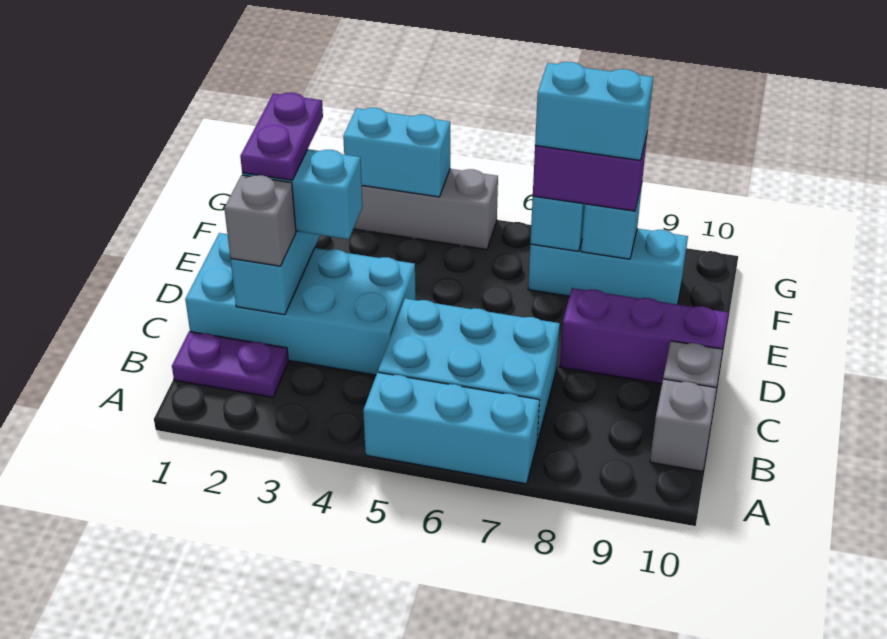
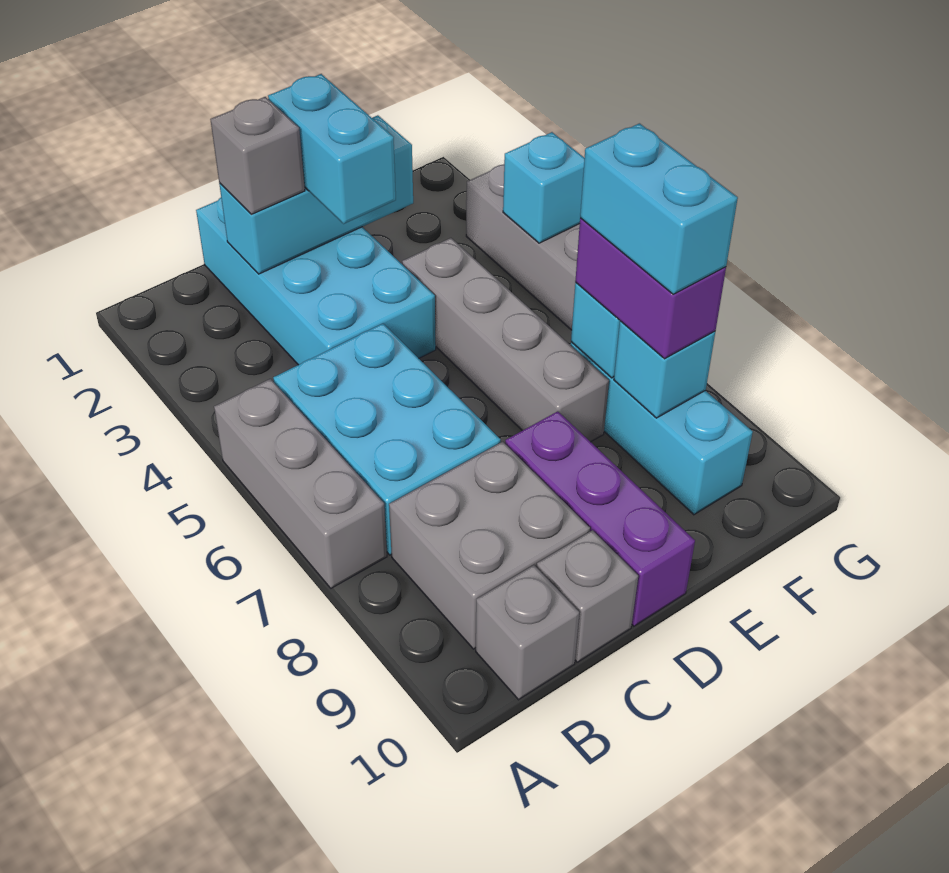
cyan 1x3 brick [363,372,539,484] -> grey 1x3 brick [214,379,387,588]
purple 1x2 plate [172,331,288,397] -> none
none -> grey 2x2 brick [389,442,590,649]
purple 1x2 plate [240,93,323,180] -> none
none -> grey 1x4 brick [402,238,609,442]
cyan 1x2 brick [343,108,450,197] -> cyan 1x1 brick [503,132,585,243]

